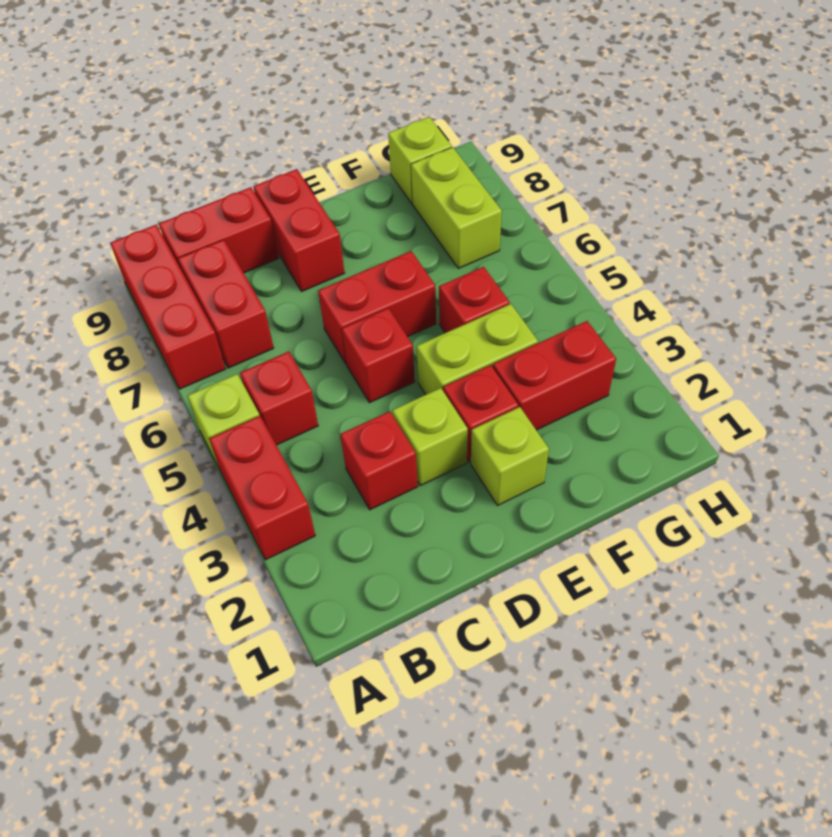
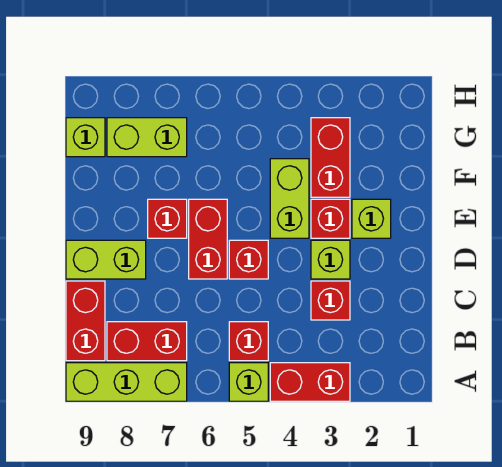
red 1x3 brick [110,225,226,389] -> lime 1x3 brick [66,363,187,401]
red 1x2 brick [253,169,344,291] -> lime 1x2 brick [66,240,146,279]
red 1x1 brick [439,267,510,333] -> red 1x1 brick moved to [148,199,187,238]

